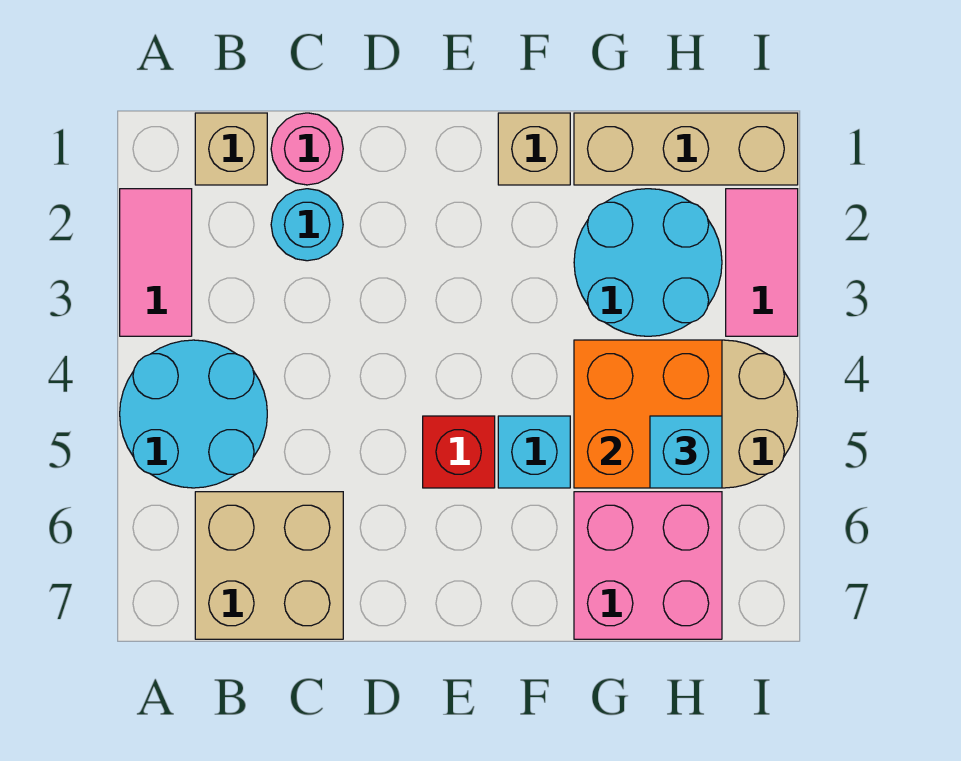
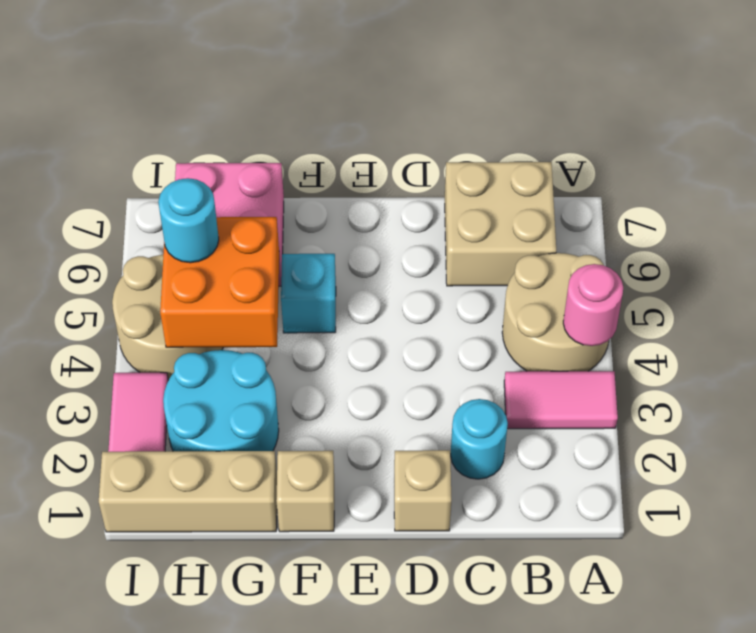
pink 1x2 tile [120,189,192,336] -> pink 1x2 tile turned to [504,371,618,429]
cyan 2x2 round brick [120,340,267,488] -> tan 2x2 round brick [502,253,609,371]
tan 1x1 brick [195,113,267,185] -> tan 1x1 brick moved to [394,450,451,531]
pink 1x1 round brick [271,113,343,185] -> pink 1x1 round brick moved to [563,264,623,346]
red 1x1 brick [423,416,495,488] -> none
cyan 1x1 brick [650,416,722,488] -> cyan 1x1 round brick [158,178,219,263]

